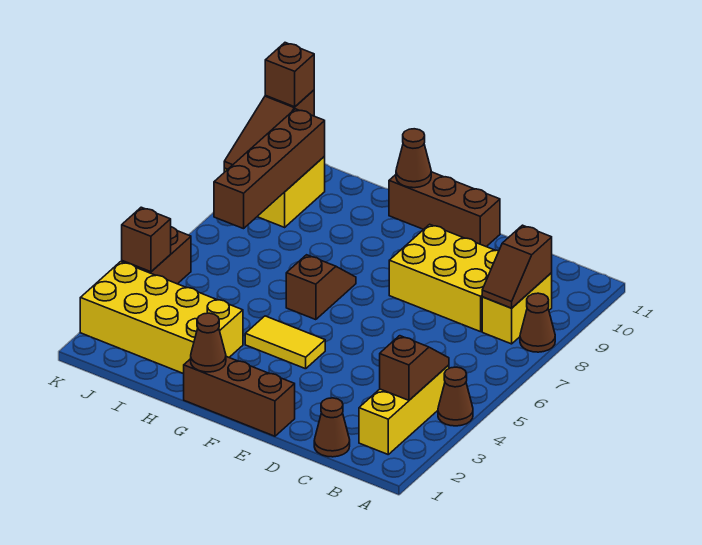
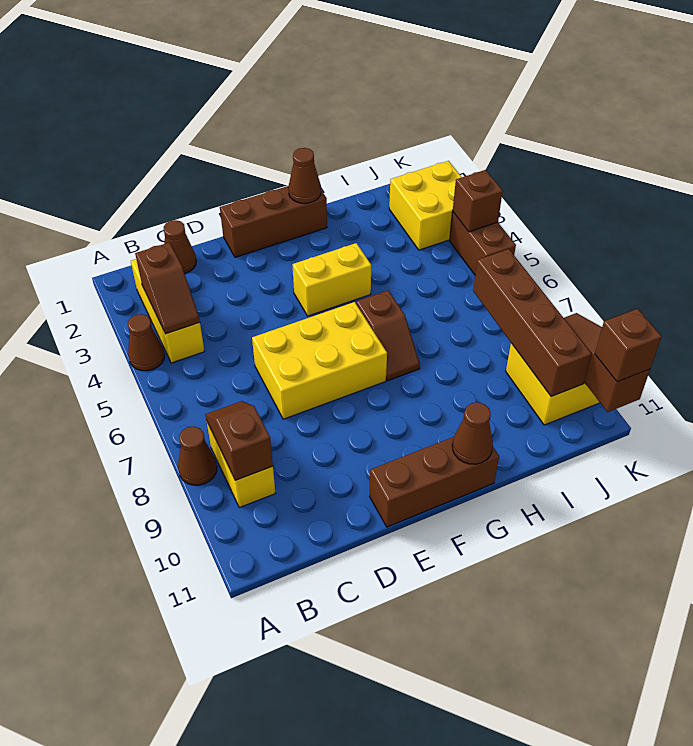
yellow 2x3 brick [389,224,499,332] -> yellow 2x3 brick moved to [252,302,387,419]
yellow 1x2 tile [245,316,325,369] -> yellow 1x2 brick [293,243,371,316]
yellow 2x4 brick [80,262,243,374] -> yellow 2x2 brick [389,161,462,250]

